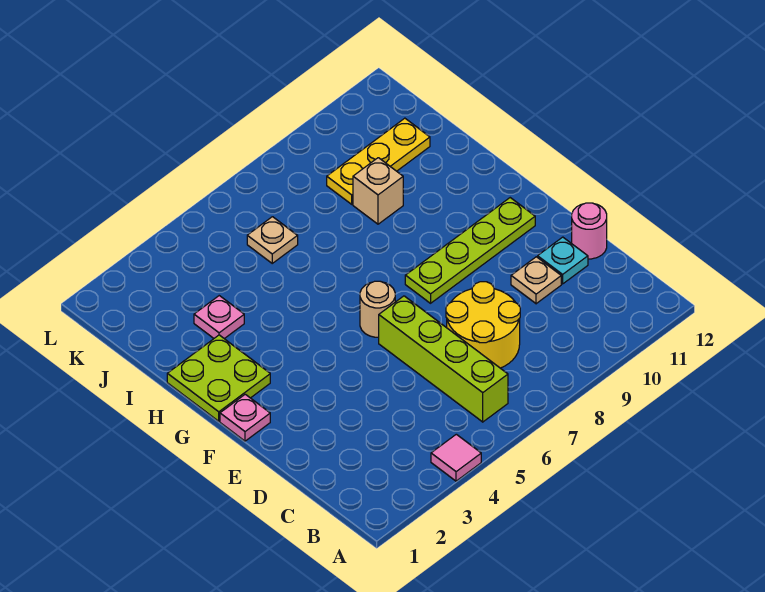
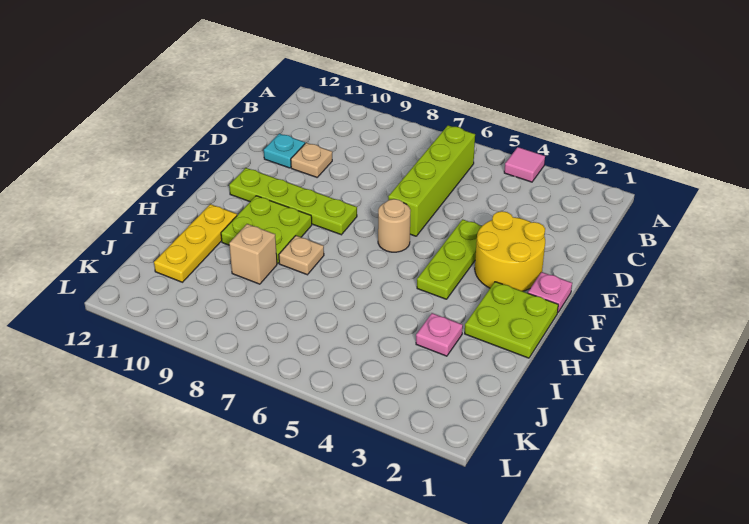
yellow 2x2 round brick [446,282,520,368] -> yellow 2x2 round brick moved to [475,211,545,291]
pink 1x1 round brick [572,203,607,259] -> none
none -> lime 1x3 plate [417,219,482,299]
none -> lime 2x2 plate [221,196,312,264]
tan 1x1 plate [247,217,298,263] -> tan 1x1 plate moved to [279,236,324,275]
yellow 1x3 plate [327,118,430,204] -> yellow 1x3 plate turned to [154,204,237,282]

